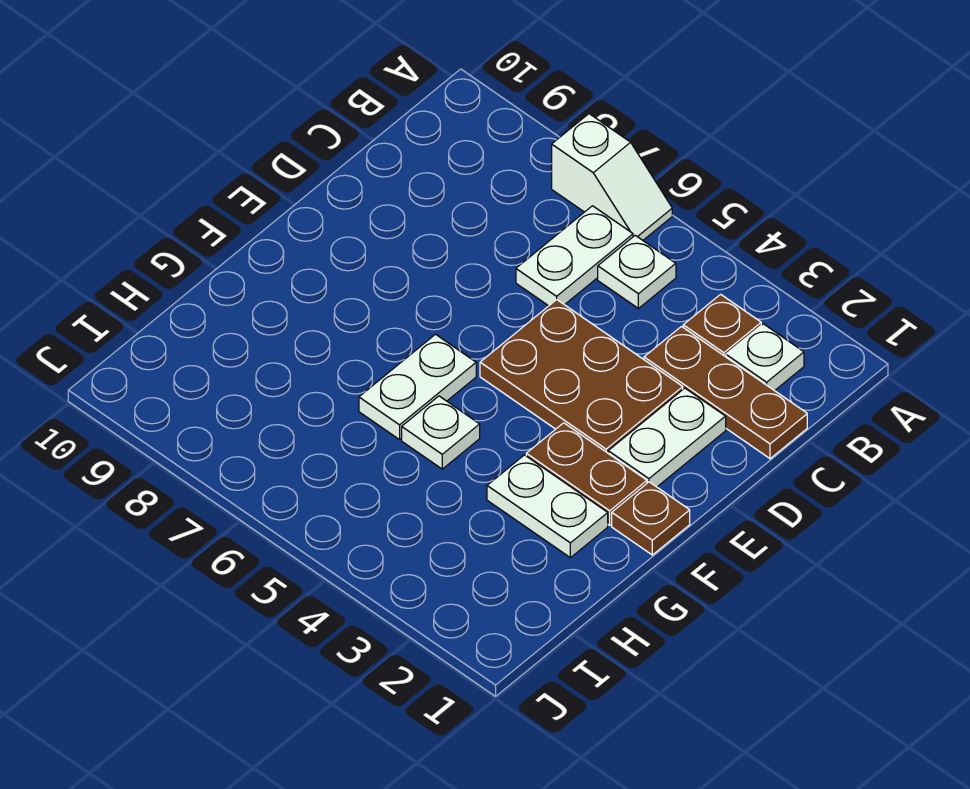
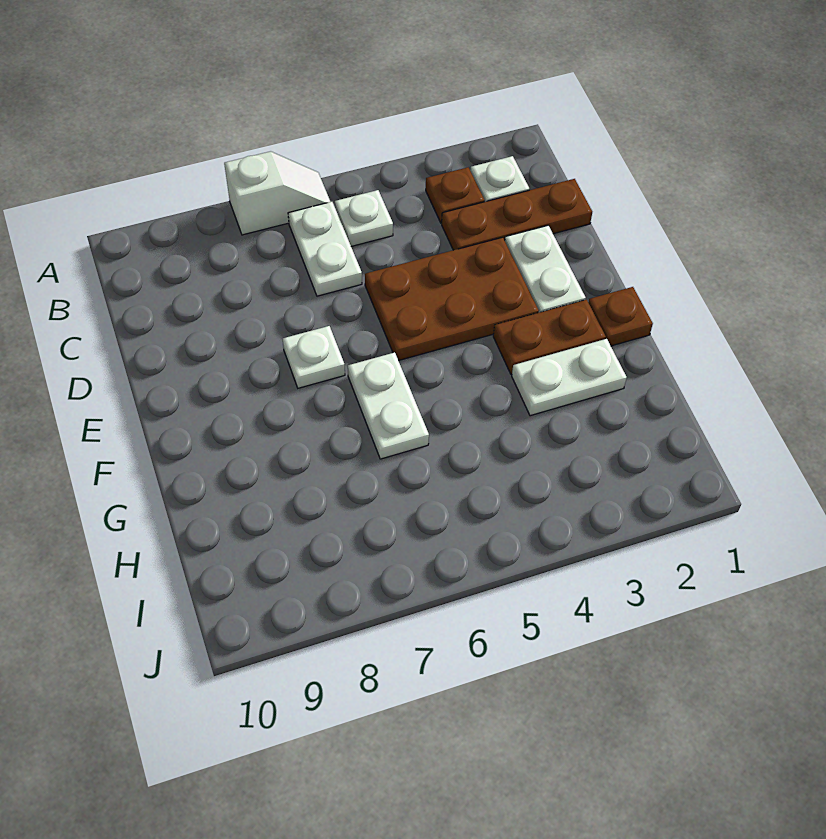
white 1x1 plate [402,396,480,469] -> white 1x1 plate moved to [283,326,345,388]

